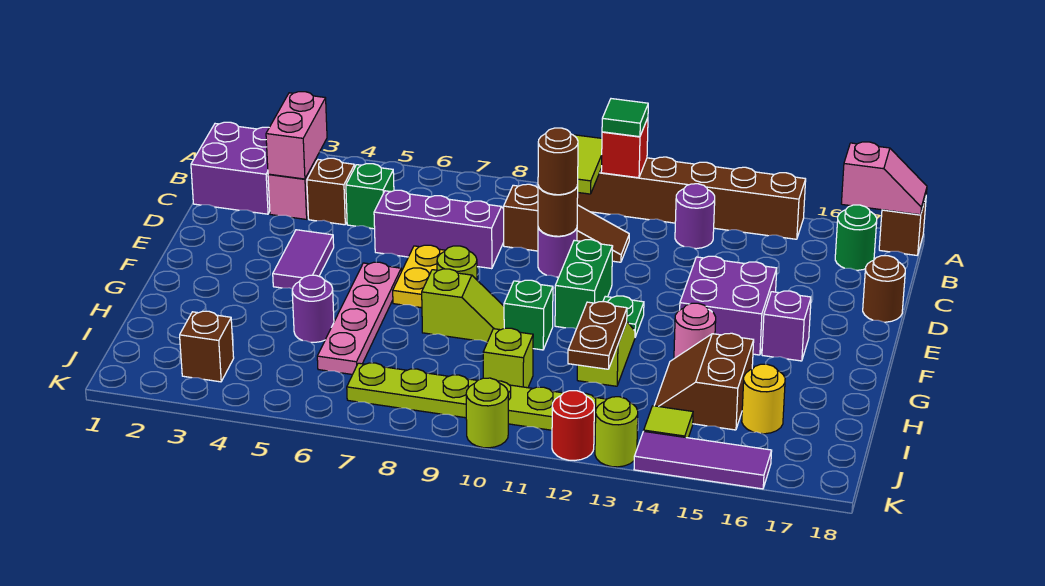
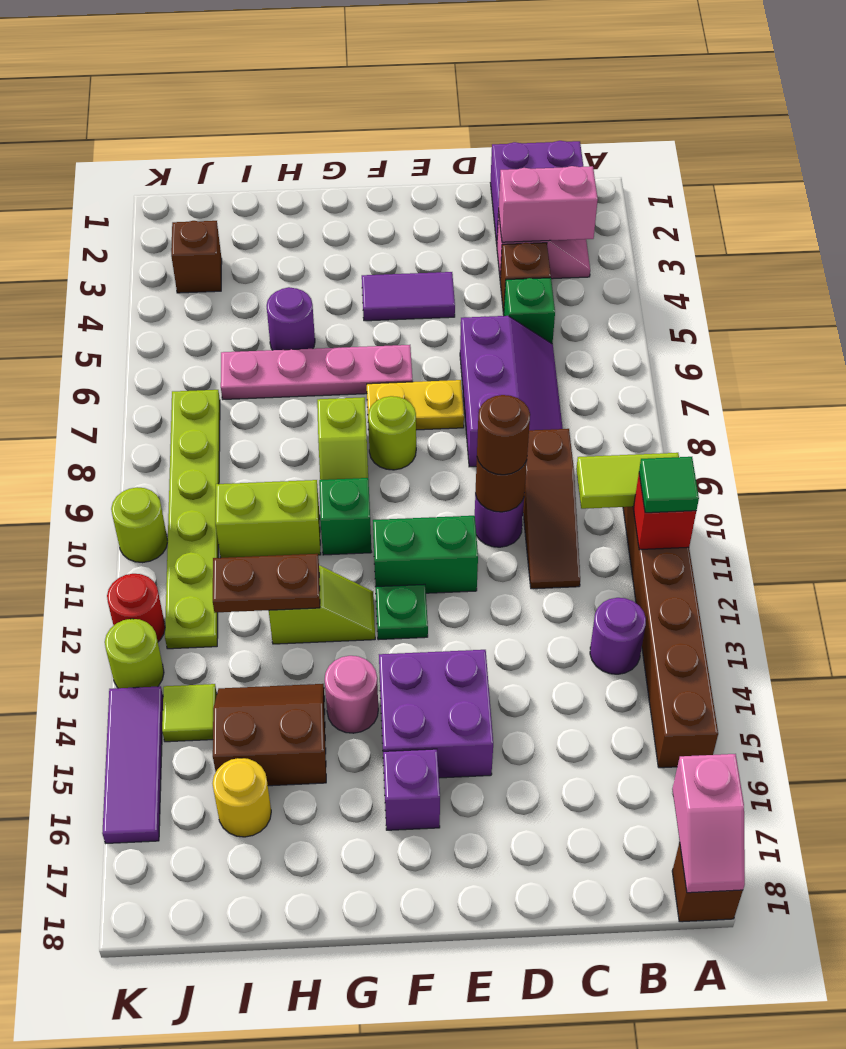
green 1x1 round brick [835,205,877,270] -> none
brown 1x1 round brick [863,256,905,322] -> none
lime 1x1 brick [483,328,533,388] -> lime 1x2 brick [216,480,321,558]

